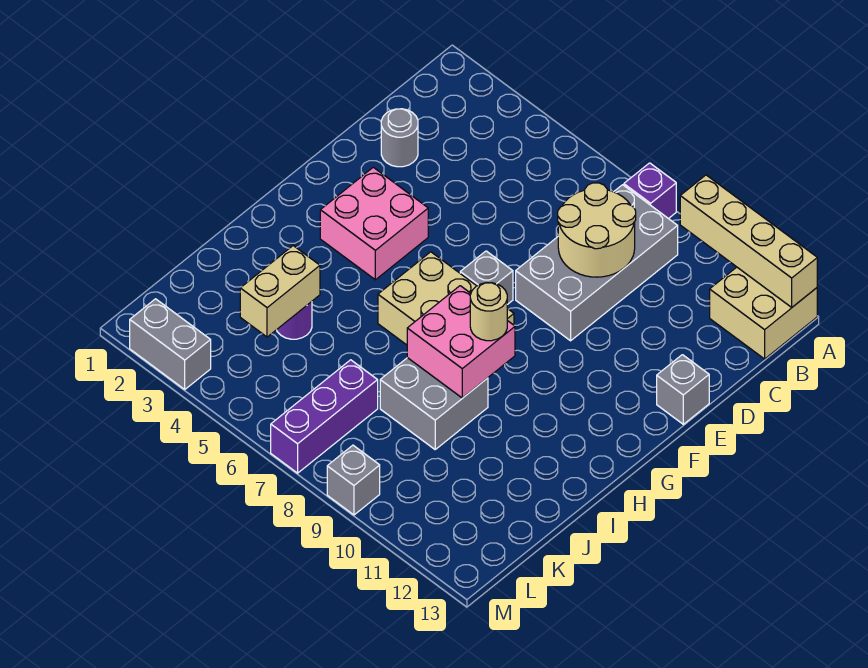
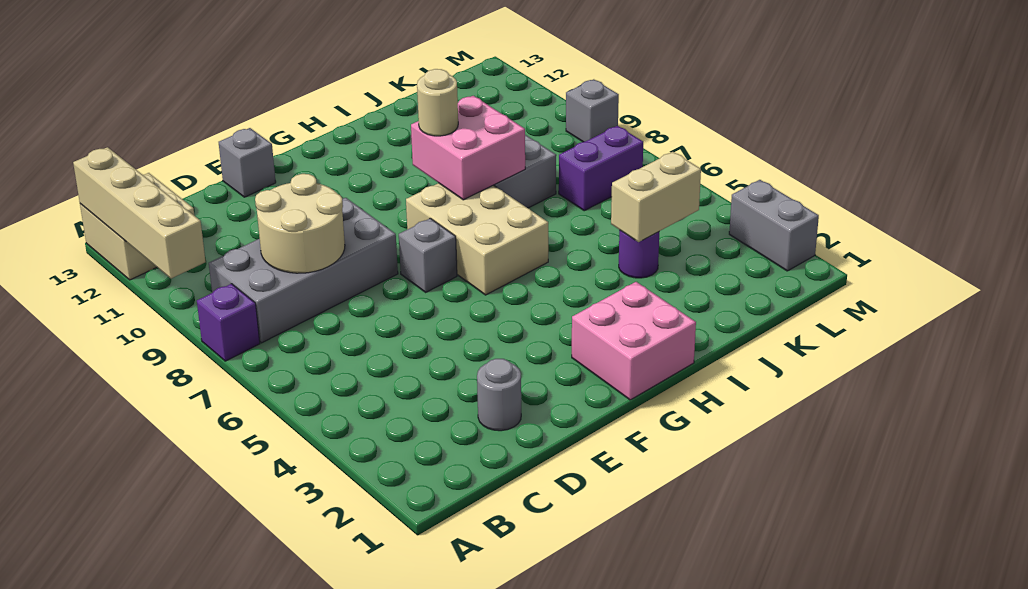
pink 2x2 brick [320,167,428,280] -> pink 2x2 brick moved to [572,282,696,400]
purple 1x3 brick [271,360,378,473] -> purple 1x2 brick [559,126,643,211]

